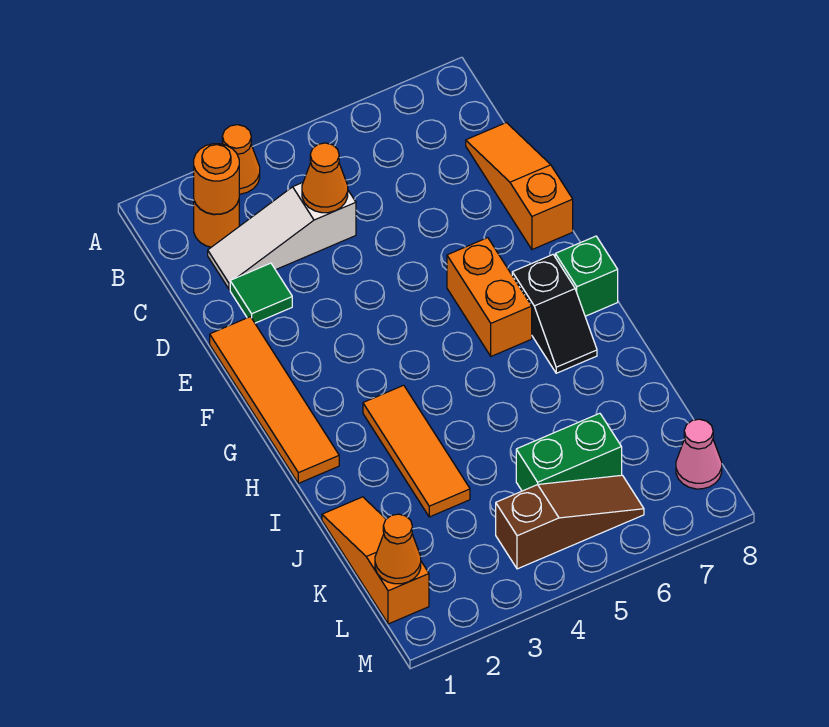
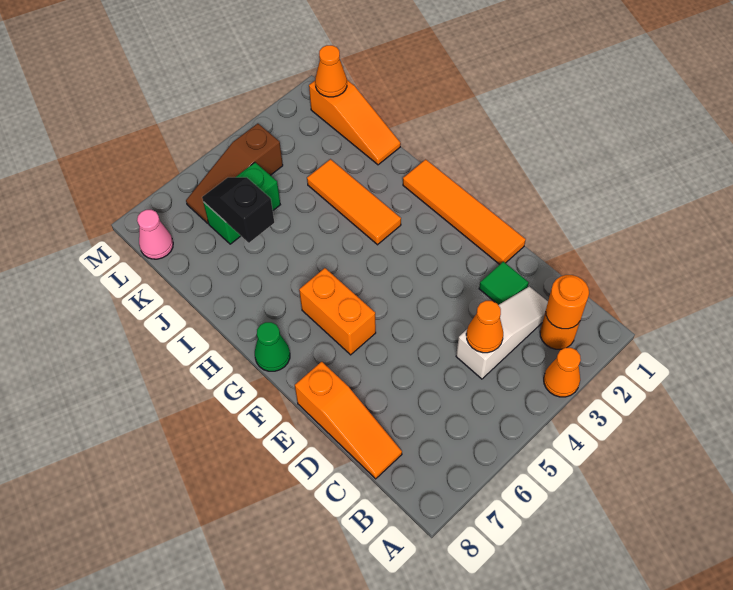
black 1x2 slope [512,255,597,373] -> black 1x2 slope moved to [202,177,274,243]
green 1x1 brick [555,236,618,316] -> green 1x1 cone [255,322,290,371]

